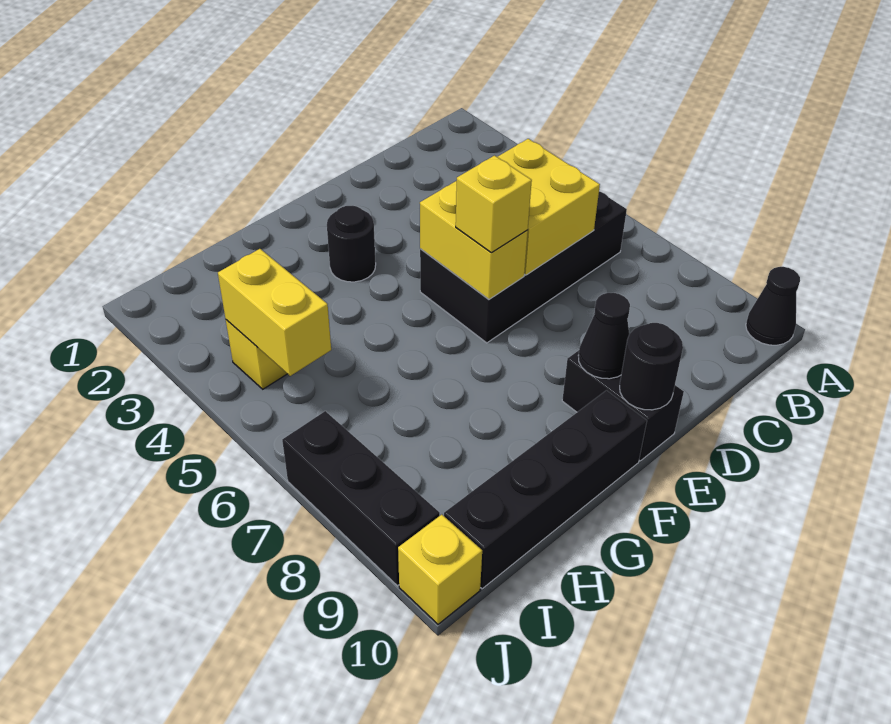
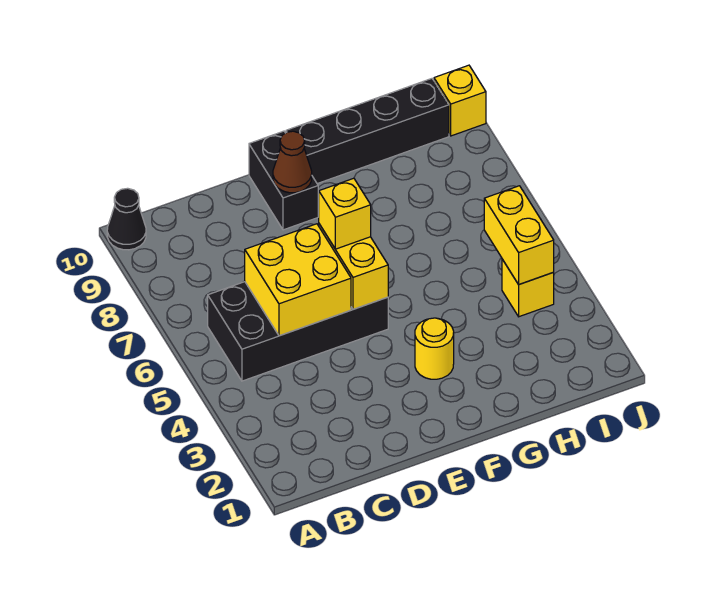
black 1x1 cone [578,293,630,379] -> brown 1x1 cone [273,131,312,193]
black 1x1 round brick [620,323,683,410] -> none
black 1x1 round brick [327,206,376,282] -> yellow 1x1 round brick [415,318,454,379]
black 1x3 brick [282,411,440,586] -> none

